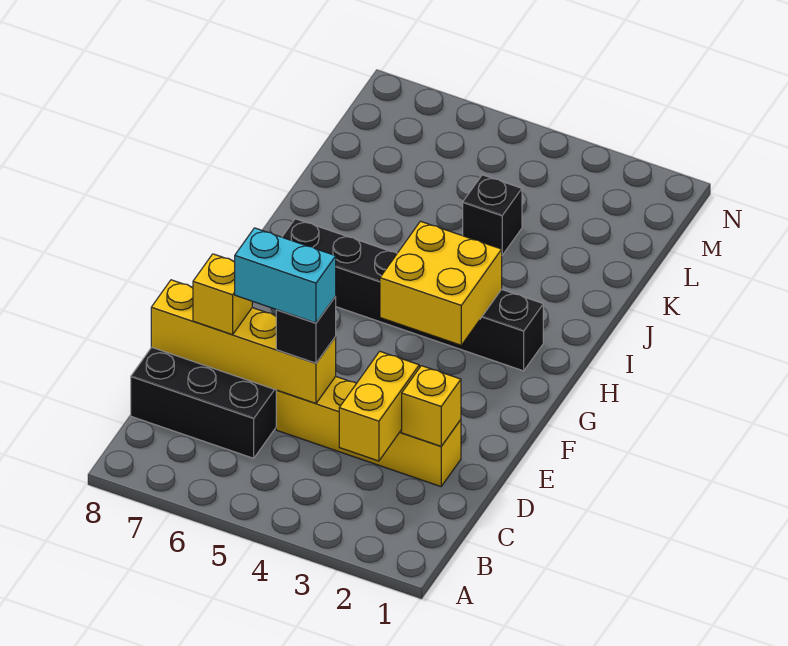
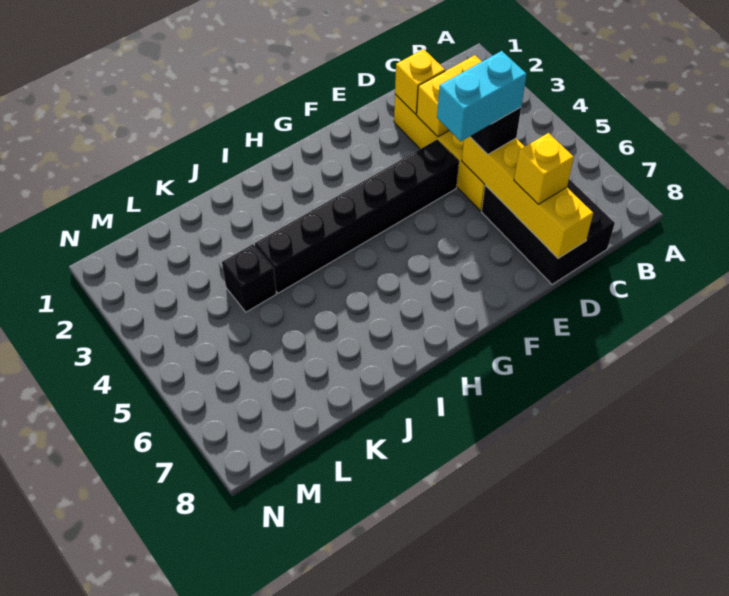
cyan 1x2 brick [235,228,336,323] -> cyan 1x2 brick turned to [437,51,527,141]
yellow 2x2 brick [380,221,502,345] -> none
black 1x6 brick [282,219,543,371] -> black 1x6 brick turned to [255,139,459,293]

